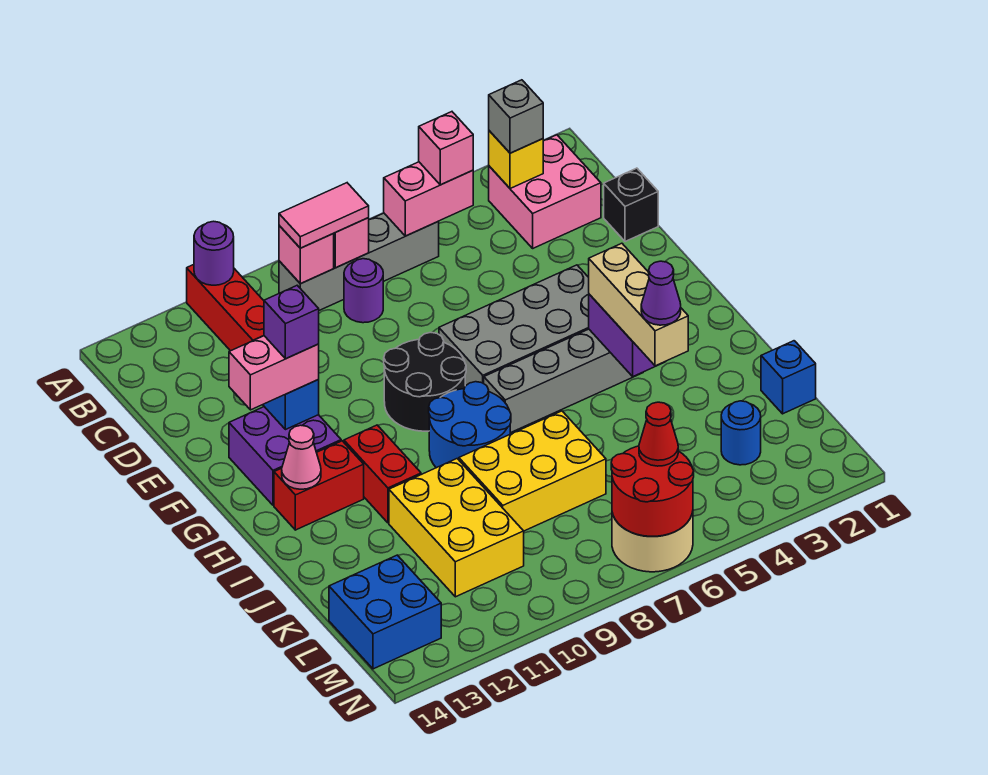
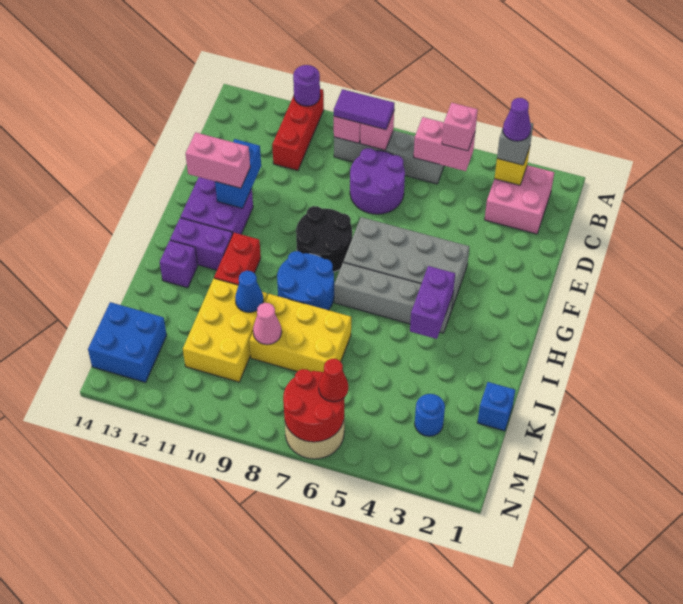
pink 1x2 tile [279,183,369,248] -> purple 1x2 tile [334,89,394,130]
purple 1x1 round brick [344,259,383,323] -> purple 2x2 round brick [350,148,405,214]
black 1x1 brick [604,168,658,241] -> none
purple 1x1 brick [264,285,319,359] -> purple 1x1 brick moved to [160,240,198,288]
tan 1x3 brick [589,243,688,366] -> none
red 1x2 brick [274,441,364,530] -> purple 1x2 brick [170,218,233,270]
pink 1x1 cone [282,425,321,489] -> pink 1x1 cone moved to [253,303,282,345]
purple 1x1 cone [641,261,681,325] -> purple 1x1 cone moved to [503,98,531,141]
none -> blue 1x1 cone [235,271,263,312]

